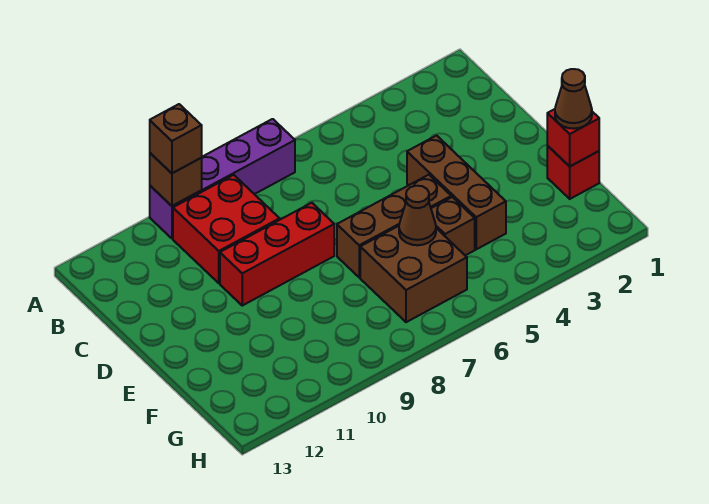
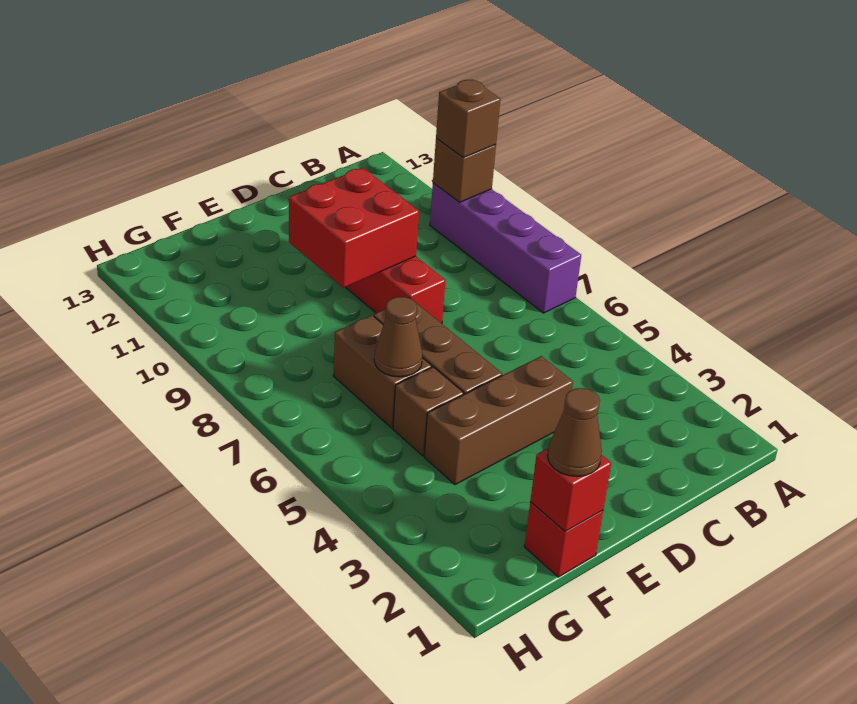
red 2x2 brick [173,175,280,283] -> red 2x2 brick moved to [289,168,419,288]
brown 2x2 brick [360,226,467,322] -> brown 1x2 brick [334,315,432,428]

